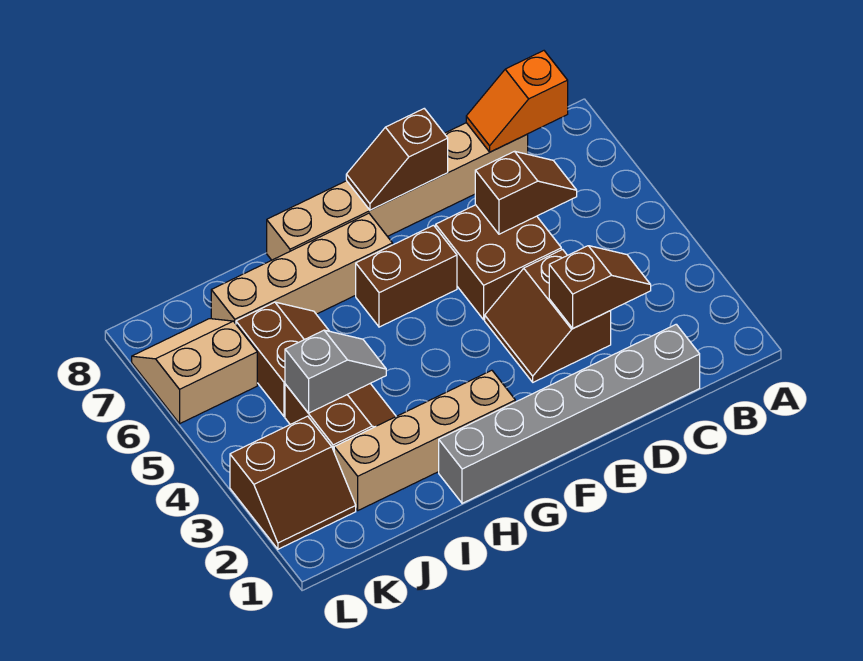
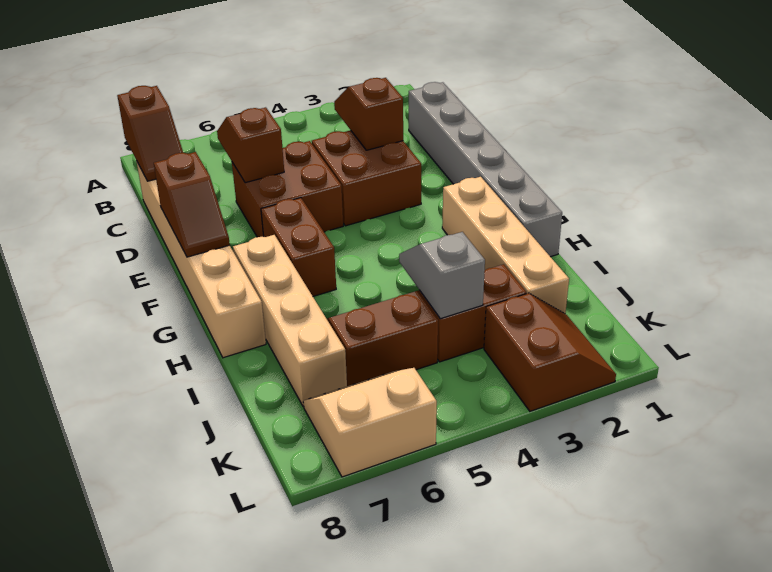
orange 1x2 slope [466,51,568,152] -> brown 1x2 slope [117,86,183,181]
brown 2x2 slope [485,250,611,382] -> brown 2x2 brick [312,130,421,226]
tan 2x2 slope [132,319,257,424] -> tan 2x2 slope turned to [303,368,437,477]

